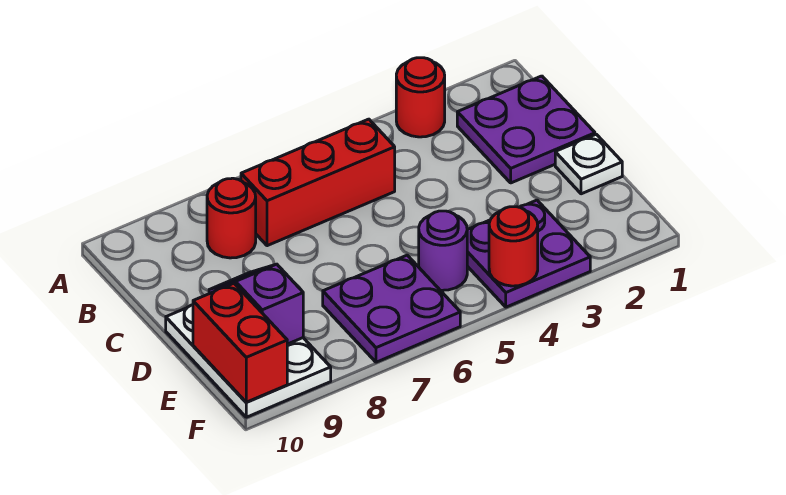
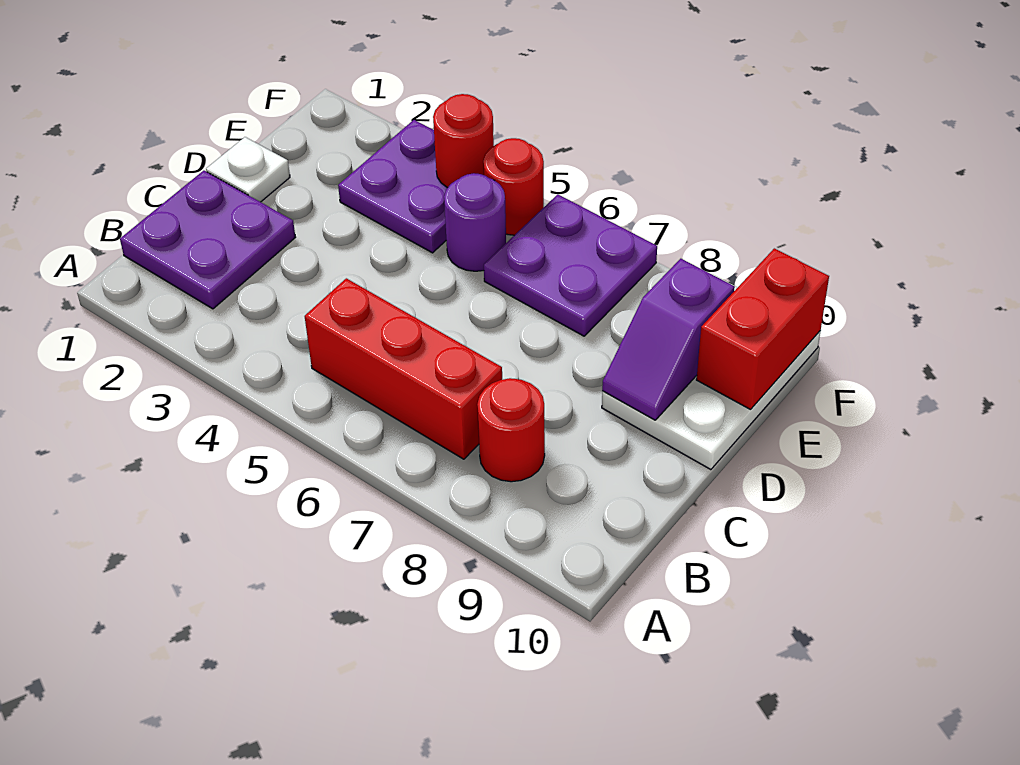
red 1x1 round brick [396,58,445,137] -> red 1x1 round brick moved to [483,138,544,235]

